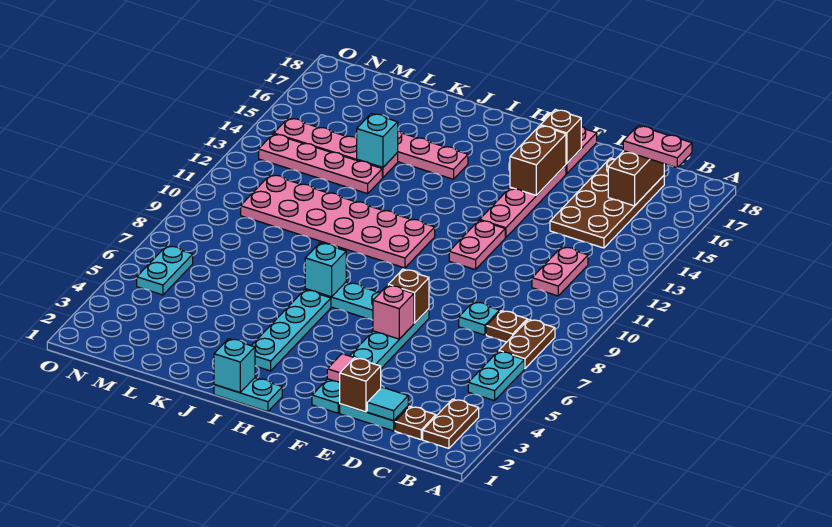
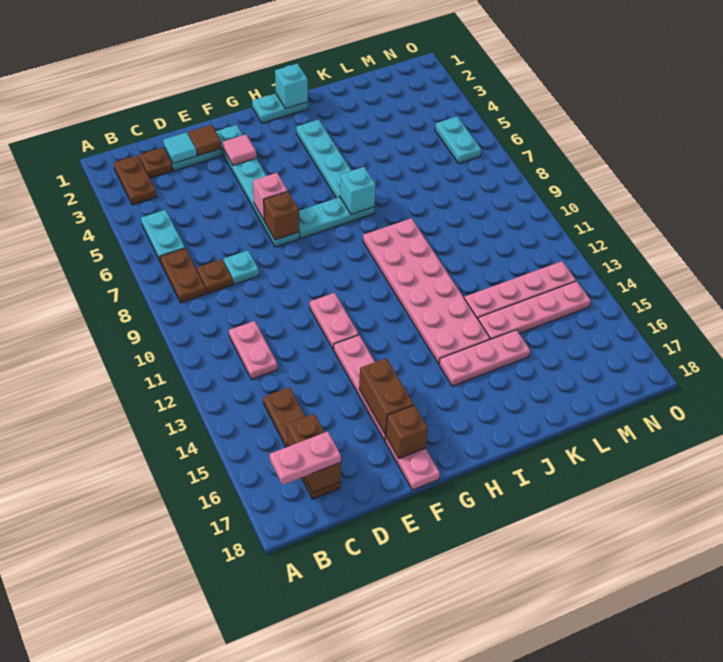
brown 2x4 plate [550,158,664,248] -> brown 1x4 plate [263,387,340,499]
brown 1x1 brick [340,358,381,412] -> brown 1x1 tile [188,125,222,156]
pink 2x6 plate [241,175,435,268] -> pink 2x6 plate turned to [363,218,490,364]
cyan 1x1 brick [357,113,398,167] -> none

